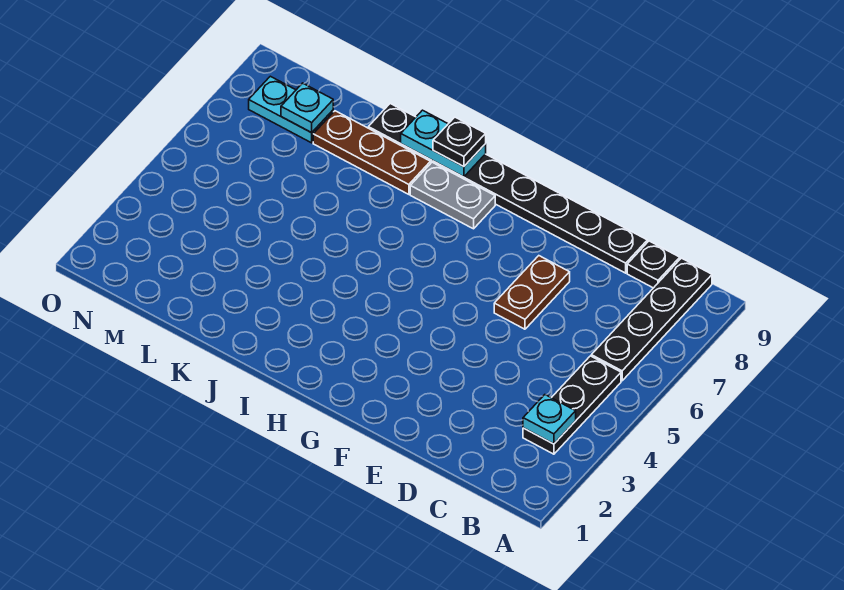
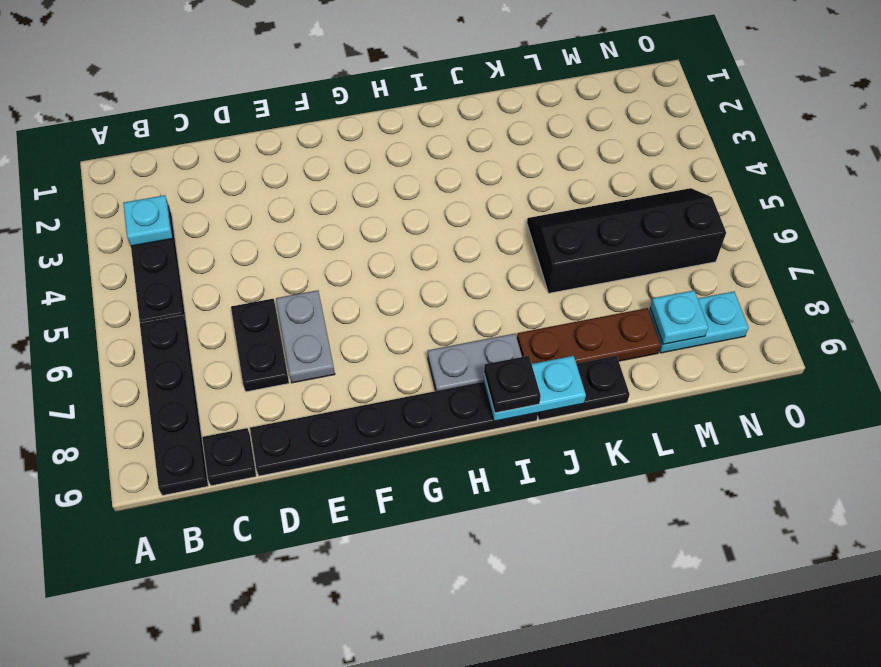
none -> black 1x2 plate [231,299,289,392]
brown 1x2 plate [494,256,570,329] -> grey 1x2 plate [276,290,335,383]
none -> black 2x4 slope [527,188,726,293]

